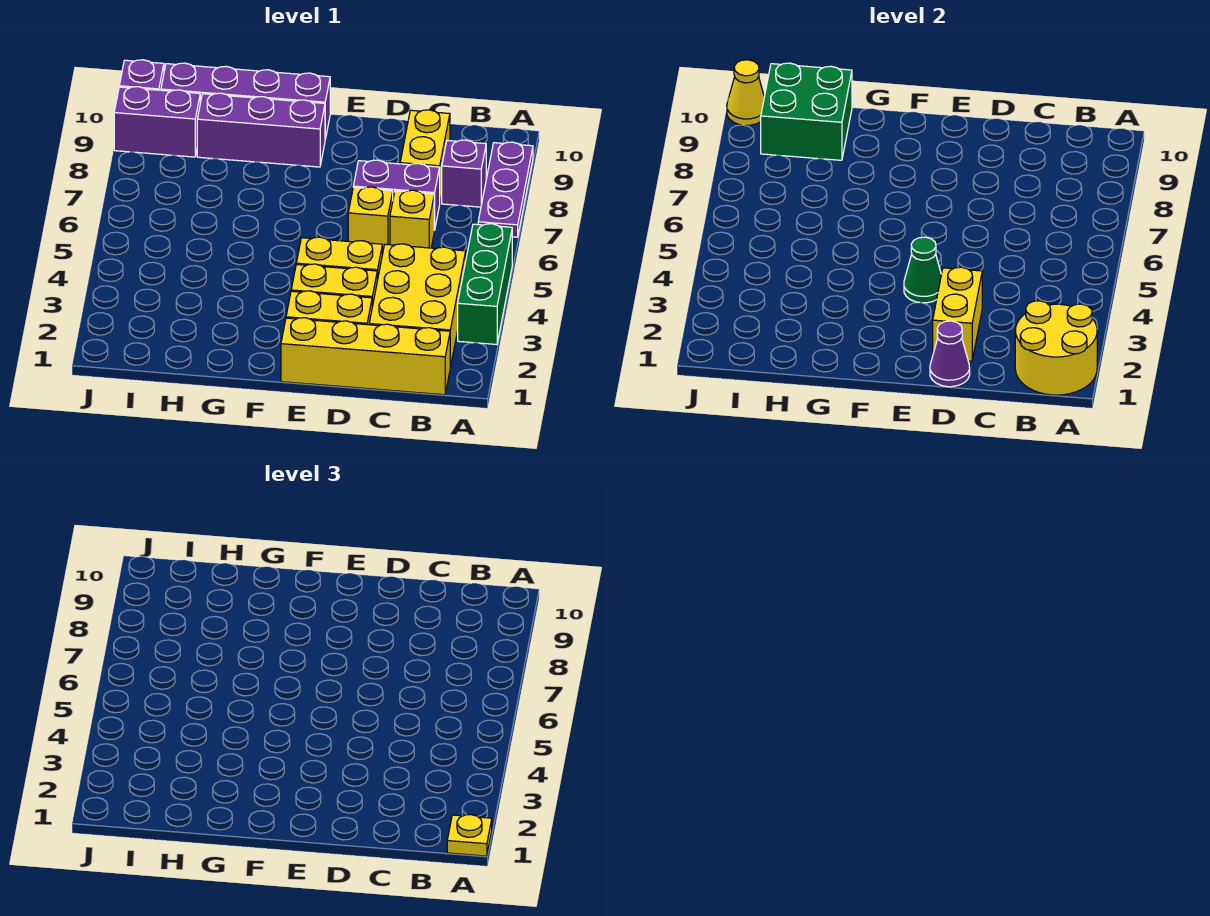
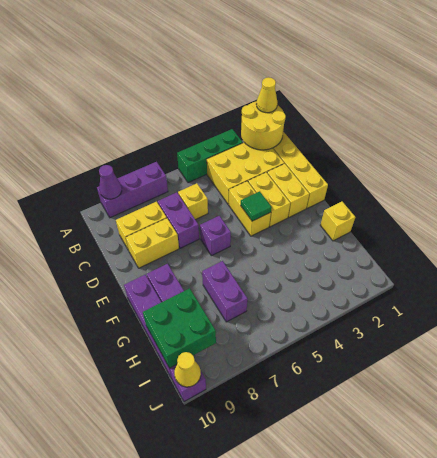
yellow 1x1 plate [447,815,492,856] -> yellow 1x1 cone [256,77,277,113]
purple 1x3 plate [478,142,533,237] -> purple 1x3 brick [97,162,168,218]
purple 1x1 brick [442,140,486,207] -> purple 1x1 brick moved to [200,216,231,256]
purple 1x1 cone [930,321,970,387] -> purple 1x1 cone moved to [99,165,122,199]
yellow 1x2 brick [933,267,982,361] -> yellow 1x2 brick moved to [126,218,179,268]
yellow 1x1 brick [348,187,393,253] -> yellow 1x1 brick moved to [320,202,355,241]
green 1x1 cone [904,237,941,303] -> green 1x1 tile [241,191,272,221]
purple 1x2 brick [114,87,200,157] -> purple 1x2 brick moved to [202,261,248,322]

